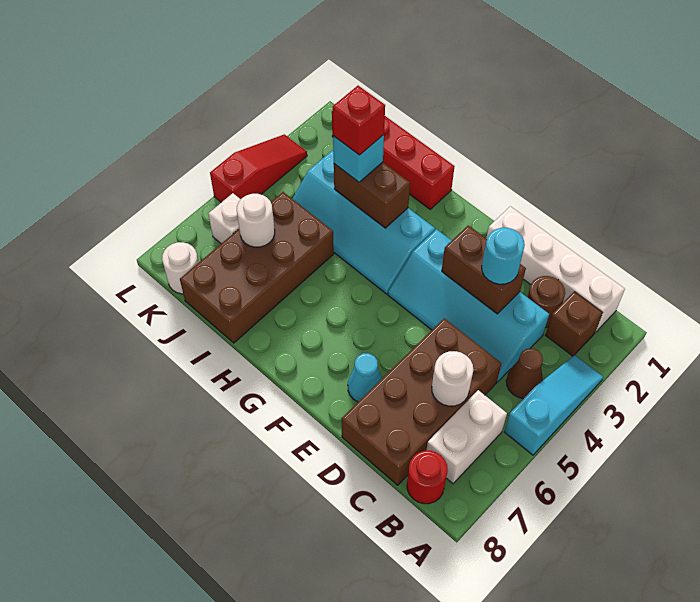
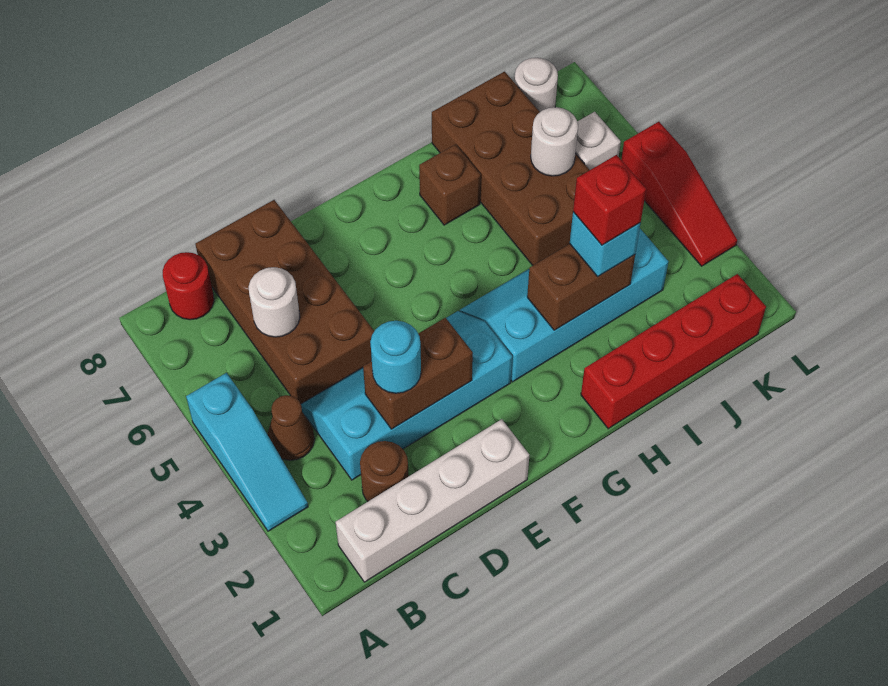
brown 1x1 brick [546,292,603,356] -> brown 1x1 brick moved to [419,144,481,225]
white 1x2 brick [426,390,507,483] -> none
cyan 1x1 cone [348,353,382,402] -> none

